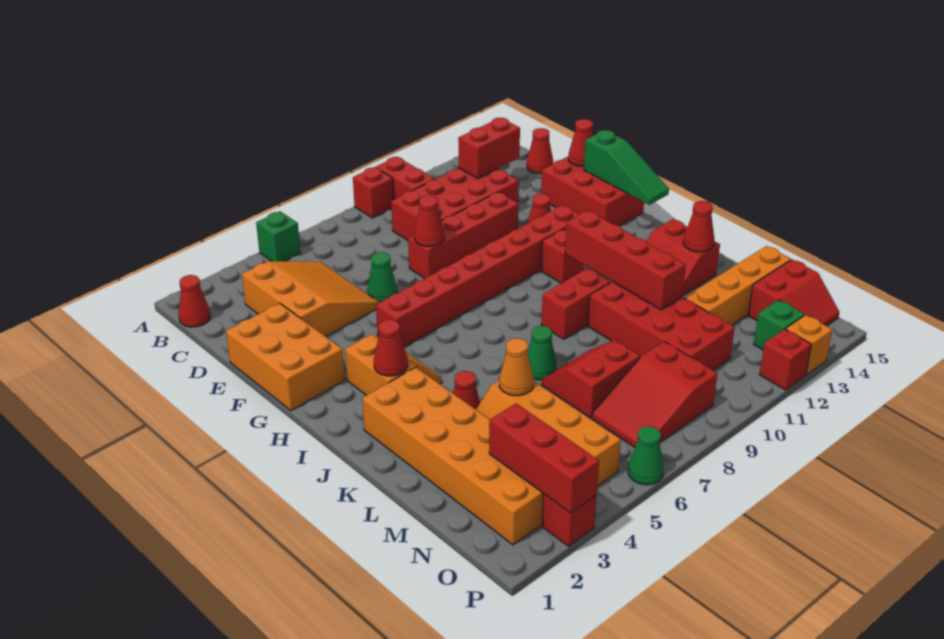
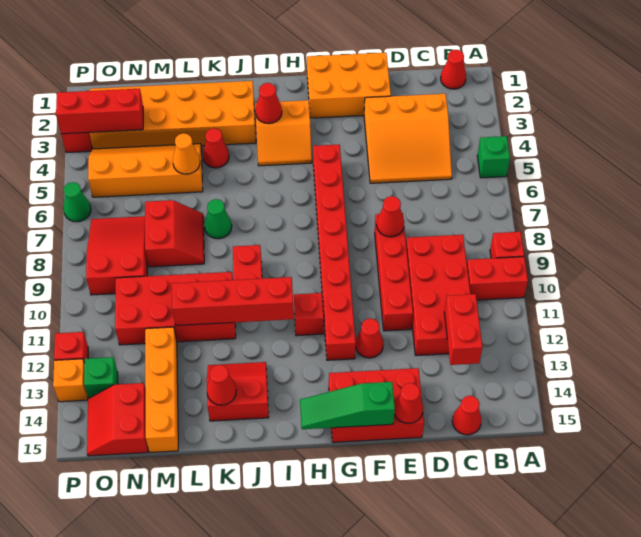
green 1x1 cone [367,252,398,303] -> none

